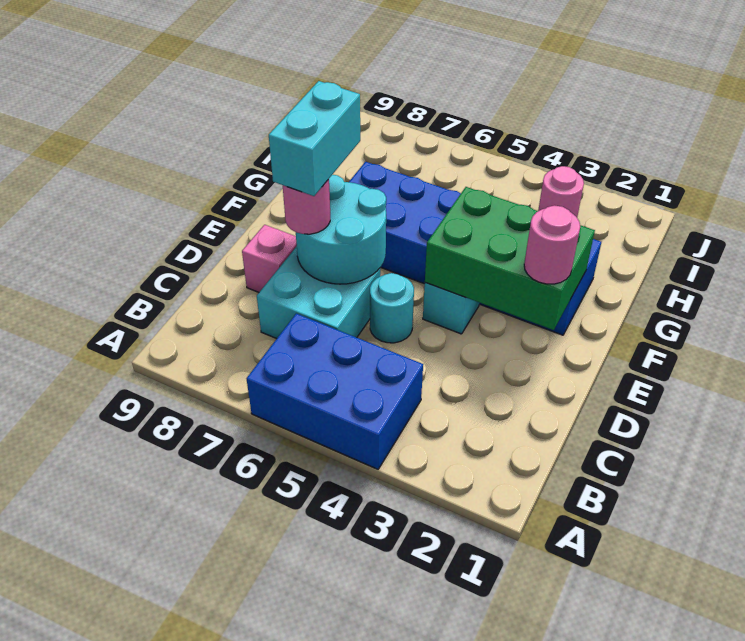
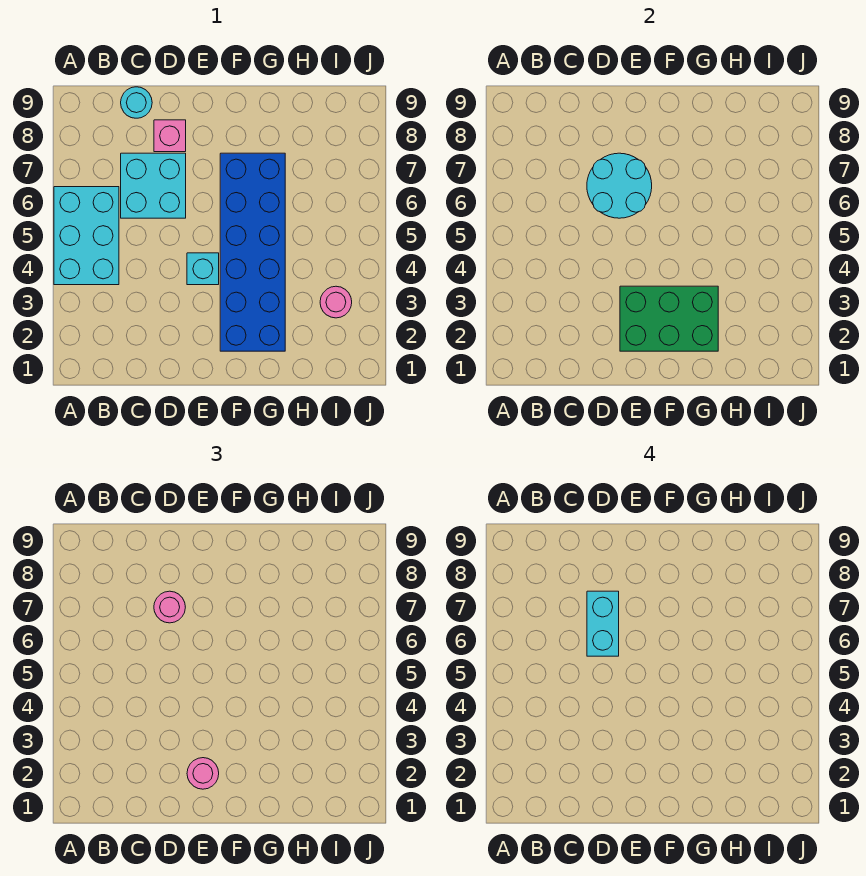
blue 2x3 brick [247,314,423,469] -> cyan 2x3 brick [54,187,119,285]
cyan 1x1 round brick [370,273,414,343] -> cyan 1x1 round brick moved to [121,87,152,118]
cyan 1x2 brick [269,81,360,196] -> cyan 1x2 brick turned to [587,591,619,656]
green 2x3 brick [425,187,595,330] -> green 2x3 brick turned to [620,286,718,351]

